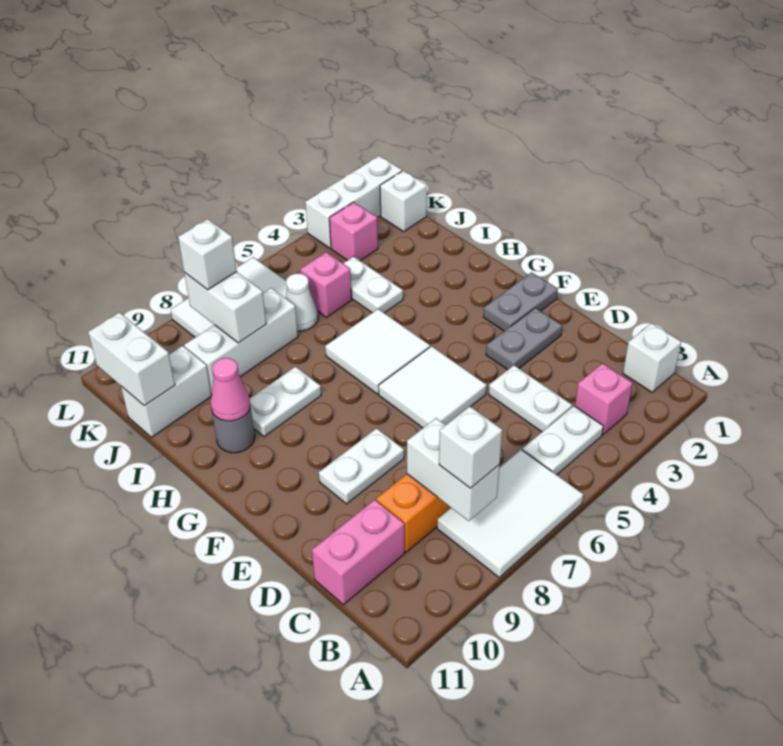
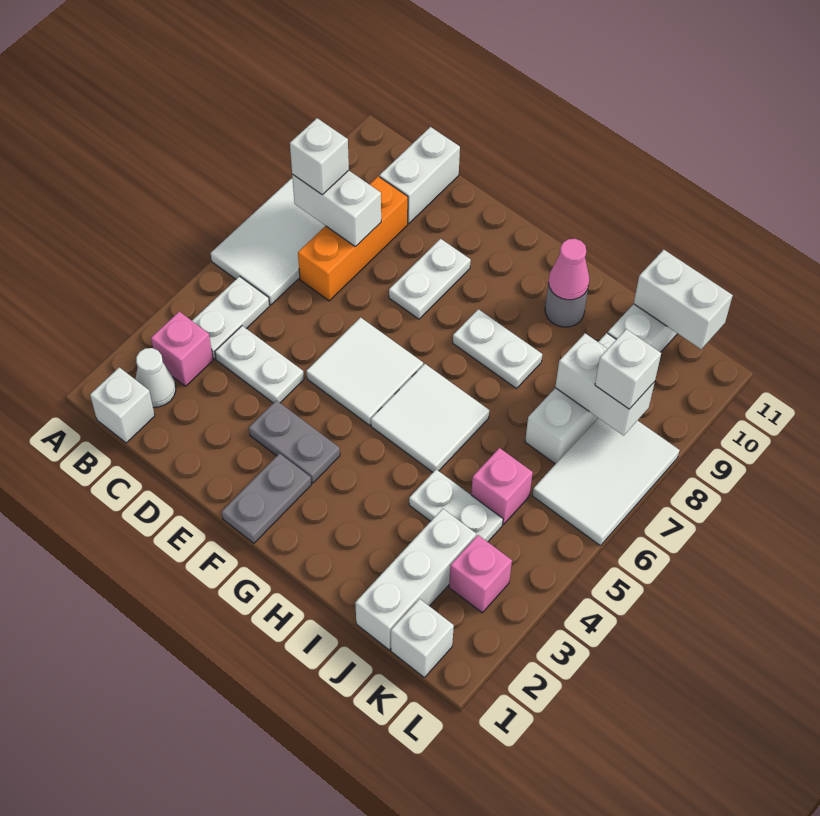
pink 1x2 brick [312,500,405,605] -> white 1x2 brick [379,127,460,224]
grey 1x2 plate [486,308,562,370] -> grey 1x2 plate turned to [249,400,340,483]
white 1x2 plate [250,367,321,437] -> white 1x2 plate turned to [453,309,542,389]
white 1x1 cone [286,274,318,331] -> white 1x1 cone moved to [135,348,176,407]
white 1x3 brick [305,156,402,248] -> white 1x3 brick moved to [355,509,476,650]

